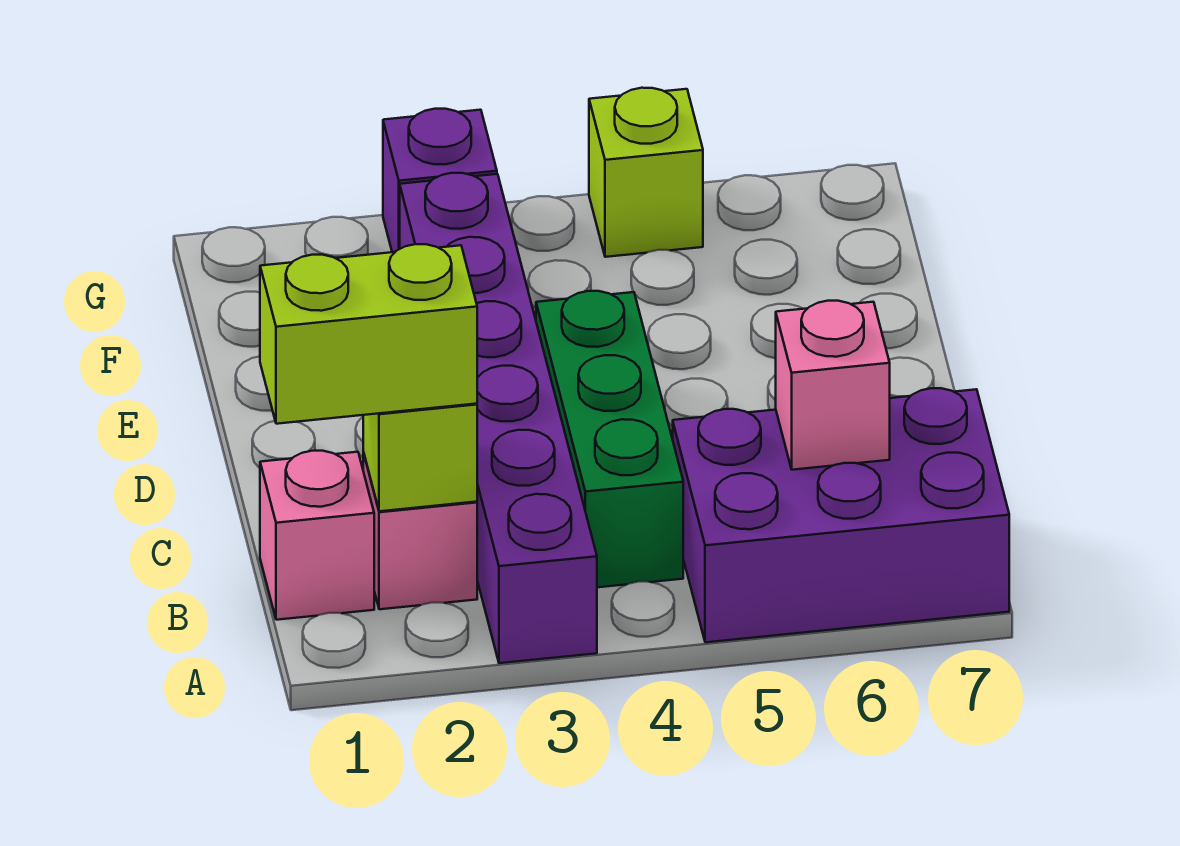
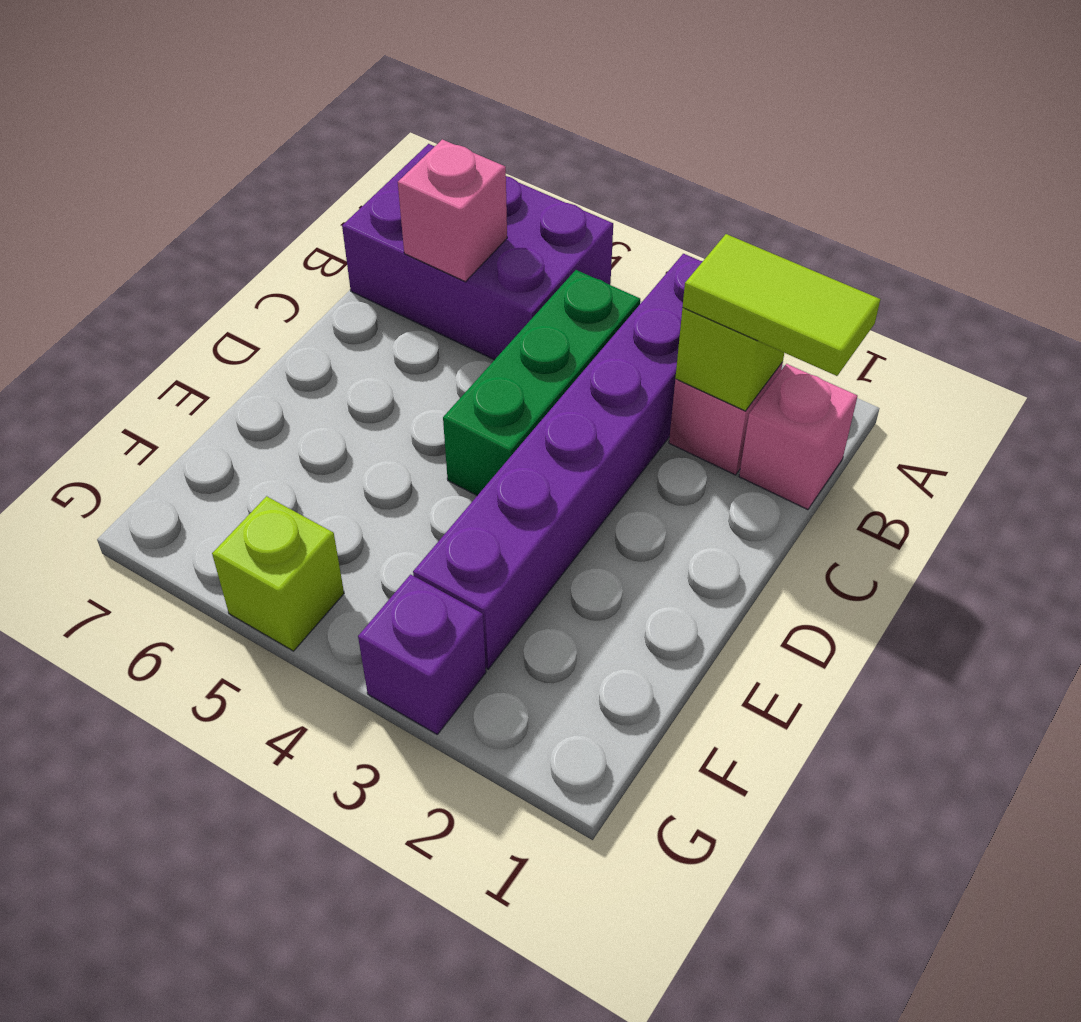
lime 1x2 brick [260,244,477,424] -> lime 1x2 tile [682,234,880,376]

